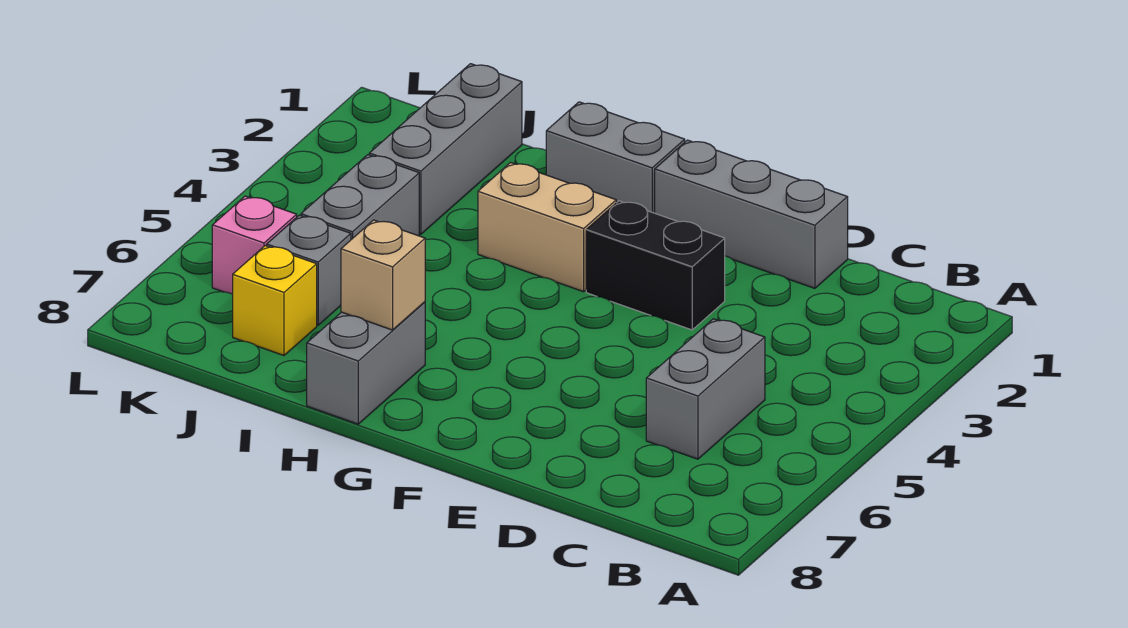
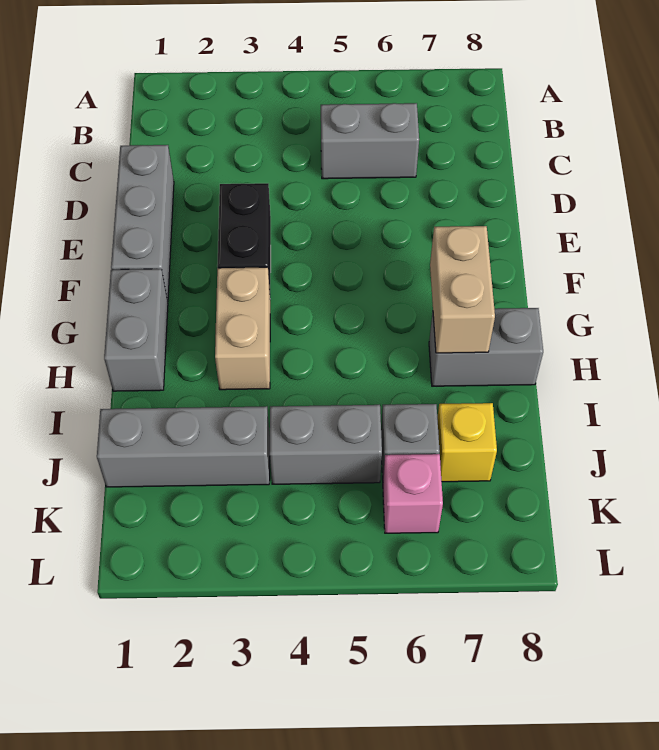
tan 1x1 brick [341,220,425,330] -> tan 1x2 brick [430,226,495,353]

